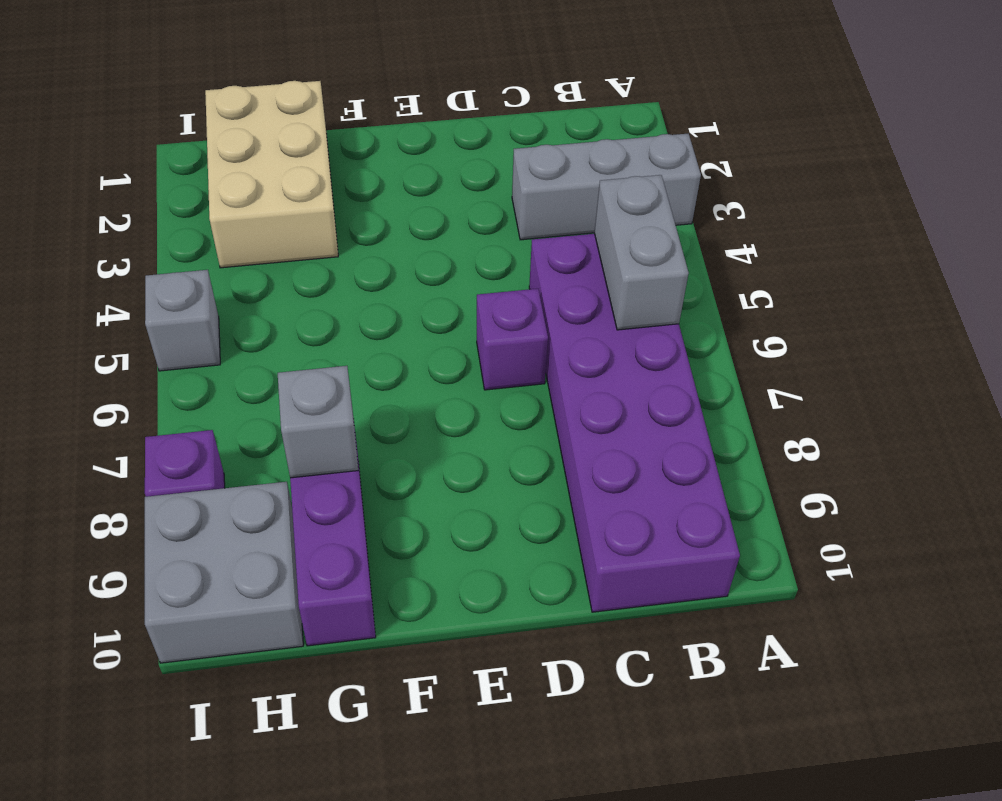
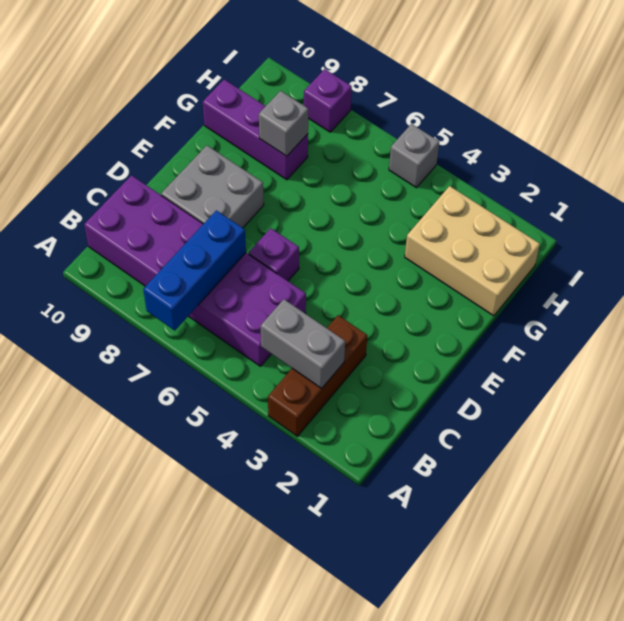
grey 1x3 brick [512,134,701,240] -> brown 1x3 brick [268,315,367,436]
none -> blue 1x3 brick [143,210,246,331]
grey 1x2 brick [594,175,689,330] -> grey 1x2 brick moved to [261,299,345,388]
grey 2x2 brick [145,482,303,663] -> grey 2x2 brick moved to [161,146,264,228]

